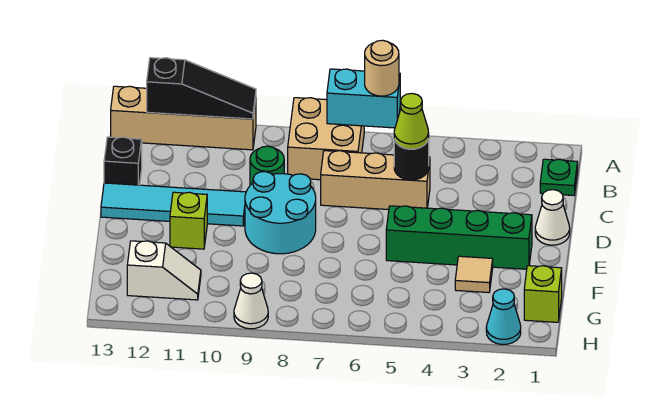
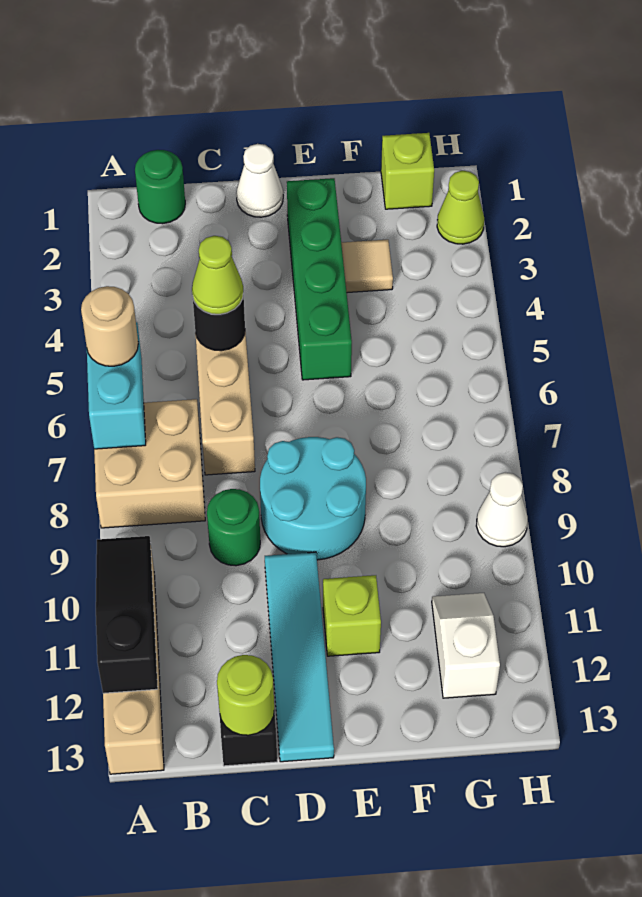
green 1x1 plate [540,159,578,195] -> green 1x1 round brick [135,150,185,224]
none -> lime 1x1 round brick [217,655,274,735]
cyan 1x1 cone [486,289,521,345] -> lime 1x1 cone [437,171,484,244]

